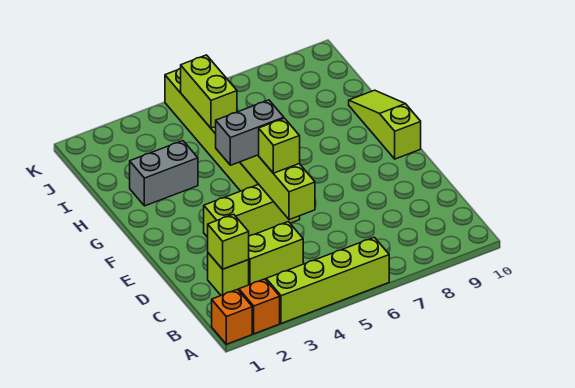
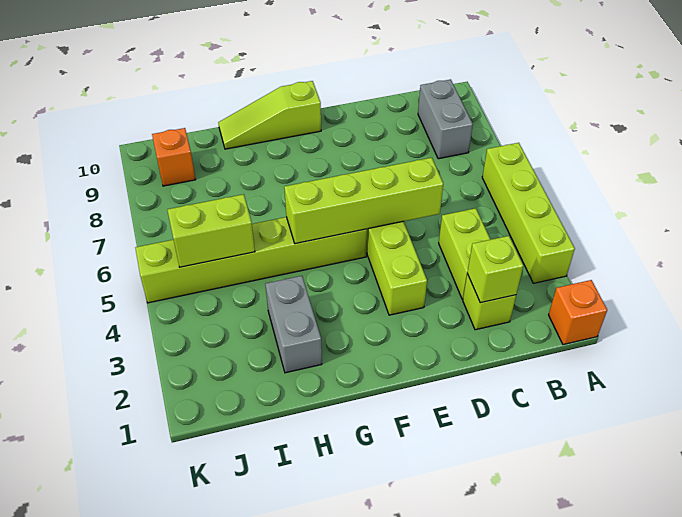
orange 1x1 brick [239,279,280,334] -> orange 1x1 brick moved to [152,128,196,186]
lime 1x1 brick [259,118,300,173] -> none
grey 1x2 brick [216,100,284,165] -> grey 1x2 brick moved to [418,79,473,159]

